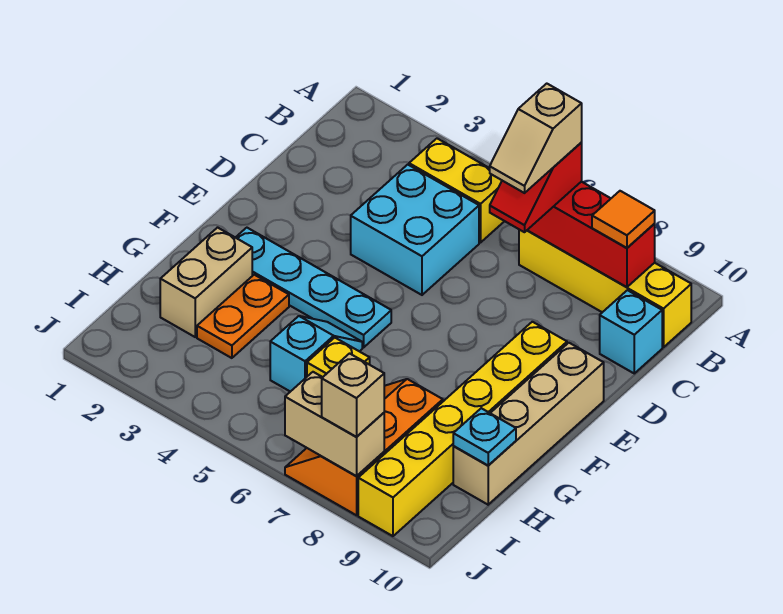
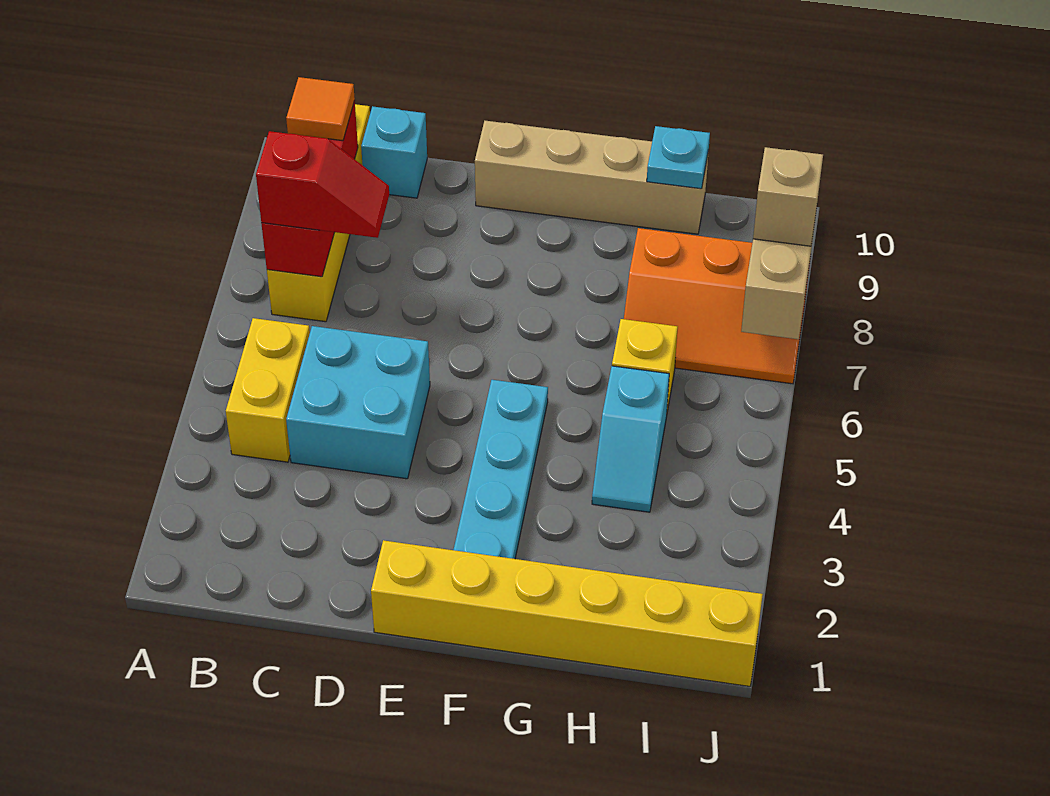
tan 1x2 slope [490,84,582,193] -> none
yellow 1x6 brick [358,322,567,536] -> yellow 1x6 brick moved to [371,540,763,686]
tan 1x2 brick [160,228,252,337] -> none
orange 1x2 plate [197,275,289,358] -> none
cyan 1x2 slope [270,316,362,392] -> cyan 1x2 slope turned to [592,366,669,512]

